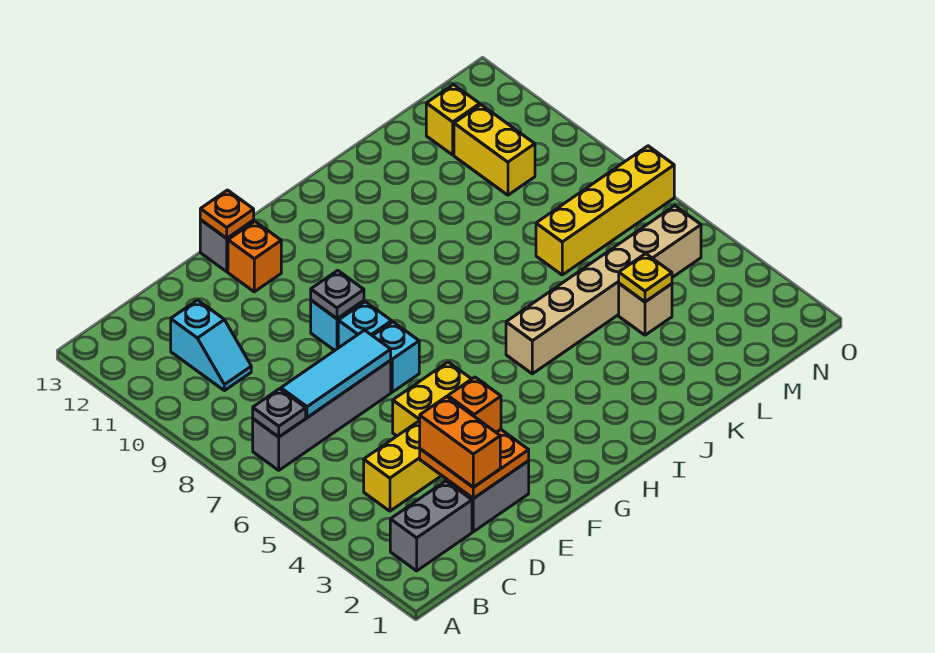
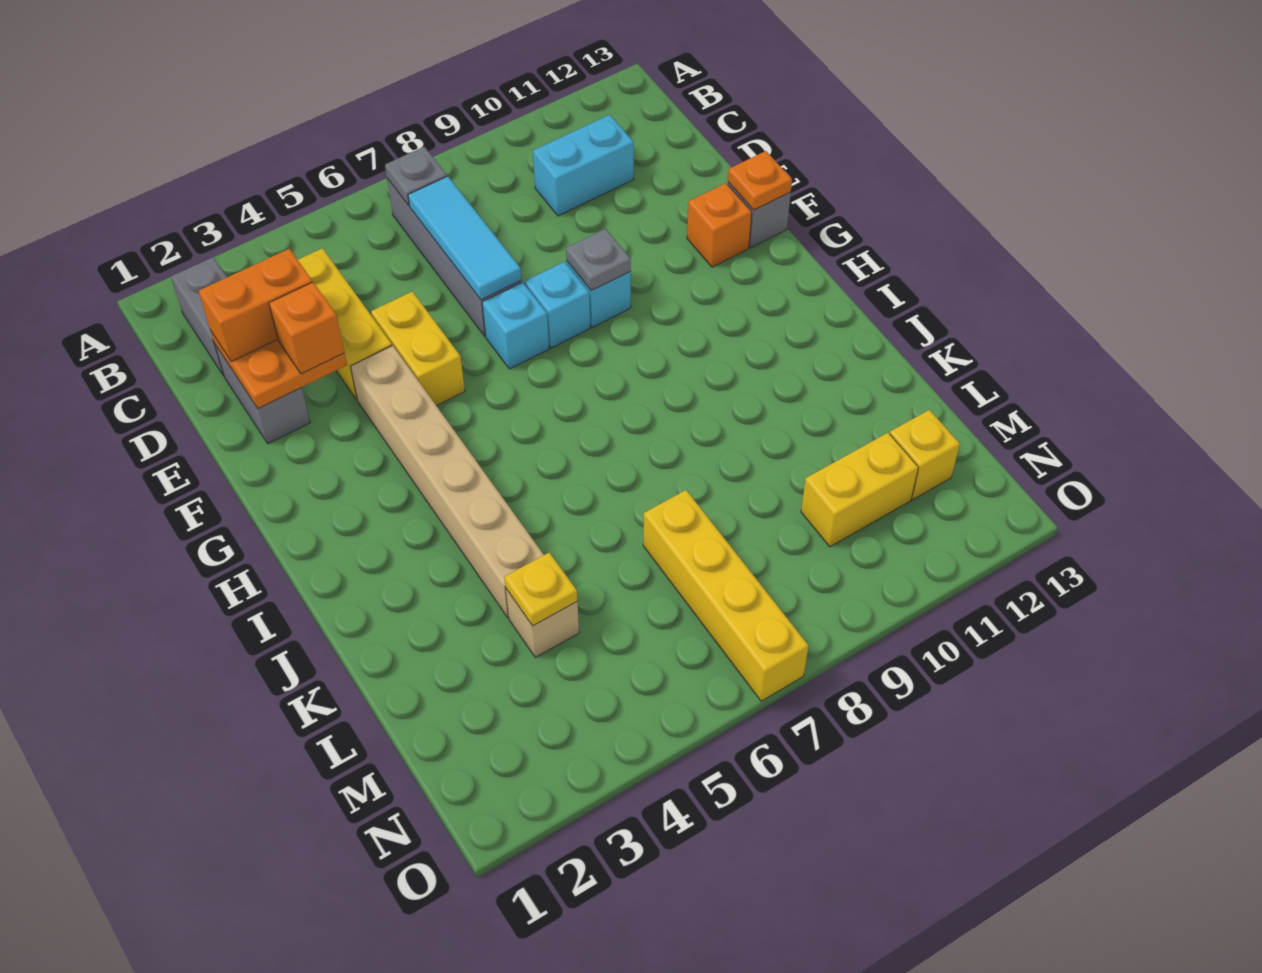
cyan 1x2 slope [171,300,251,391] -> cyan 1x2 brick [533,115,634,216]
tan 1x6 brick [506,206,701,374] -> tan 1x6 brick moved to [350,346,544,618]

